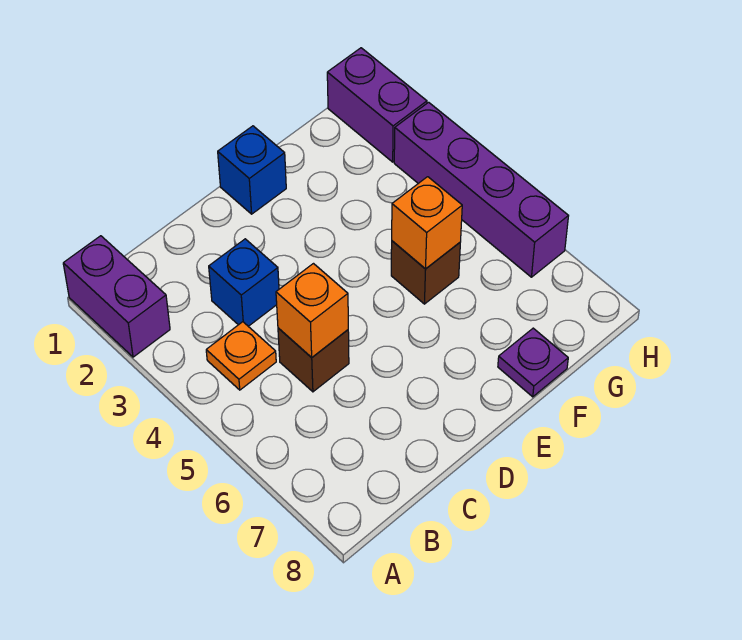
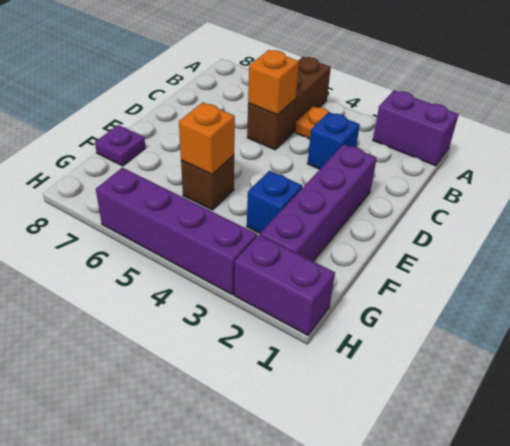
brown 1x1 brick [278,328,349,392] -> brown 1x3 brick [247,57,331,150]
none -> purple 1x4 brick [260,144,377,261]
blue 1x1 brick [218,126,286,214] -> blue 1x1 brick moved to [247,171,302,233]

